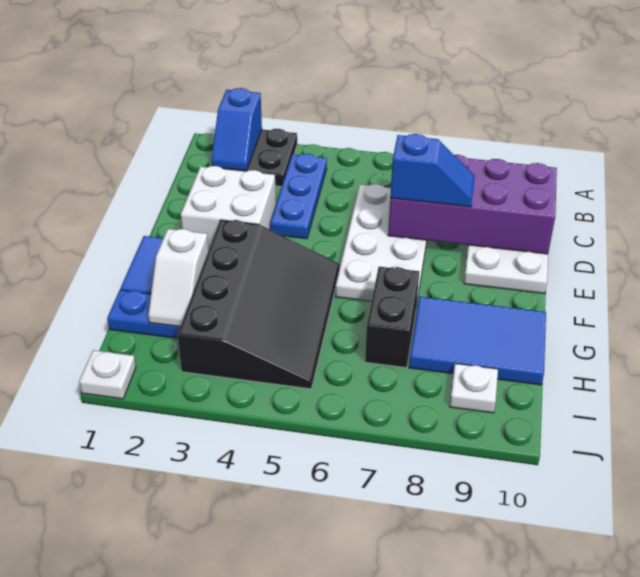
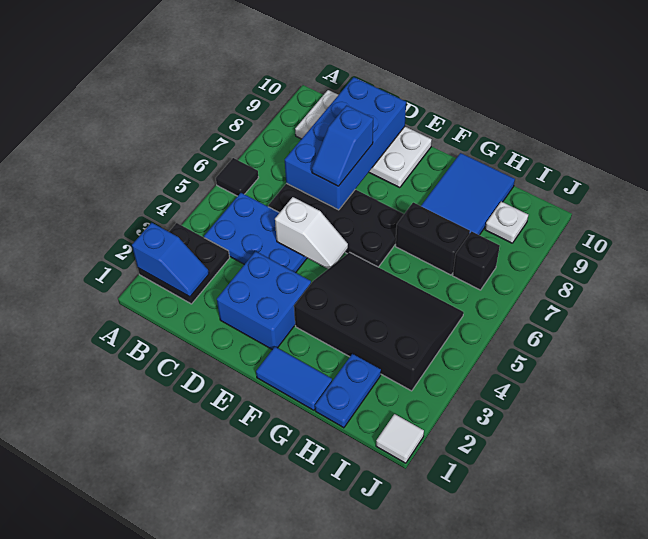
none -> black 1x1 tile [216,158,259,196]
blue 1x3 plate [270,154,327,239] -> blue 2x3 plate [204,193,307,273]
white 2x4 plate [335,184,427,301] -> black 2x4 plate [268,183,404,267]
purple 2x4 brick [388,155,557,254] -> blue 2x4 brick [285,77,406,210]
white 2x2 brick [181,166,276,250] -> blue 2x2 brick [217,251,311,350]
blue 1x2 slope [390,134,475,207] -> blue 1x2 slope turned to [312,105,373,186]
white 1x2 slope [148,229,209,327] -> white 1x2 slope moved to [275,197,348,269]
none -> black 1x1 brick [453,231,500,290]
white 1x1 plate [79,350,136,399] -> white 1x1 tile [376,414,424,463]

